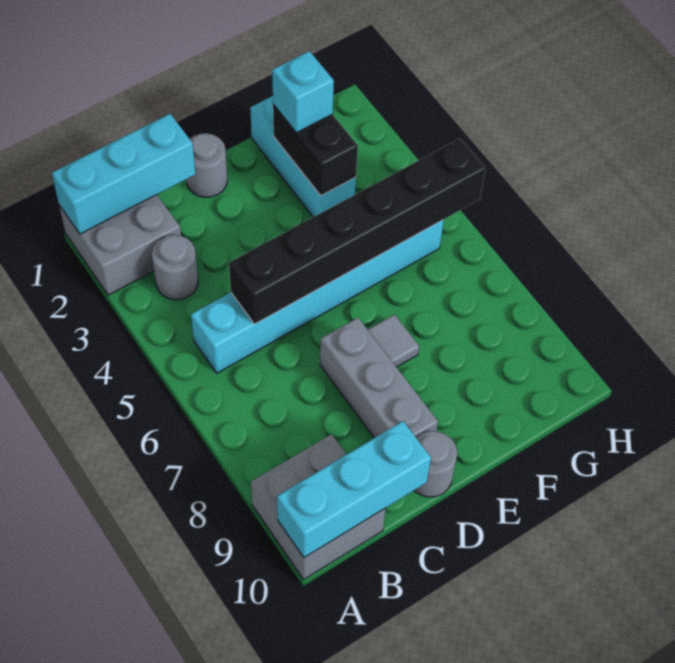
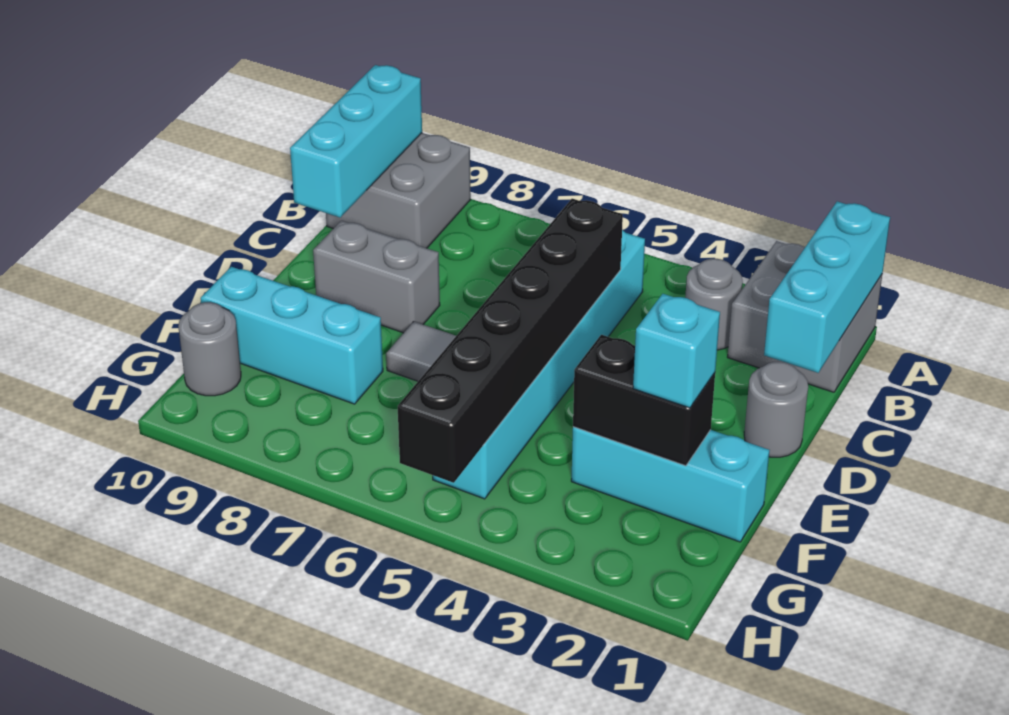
grey 1x3 brick [320,318,438,438] -> grey 1x2 brick [313,221,440,333]
grey 1x1 round brick [414,431,457,497] -> grey 1x1 round brick moved to [178,302,241,396]
none -> cyan 1x3 brick [201,267,383,404]

